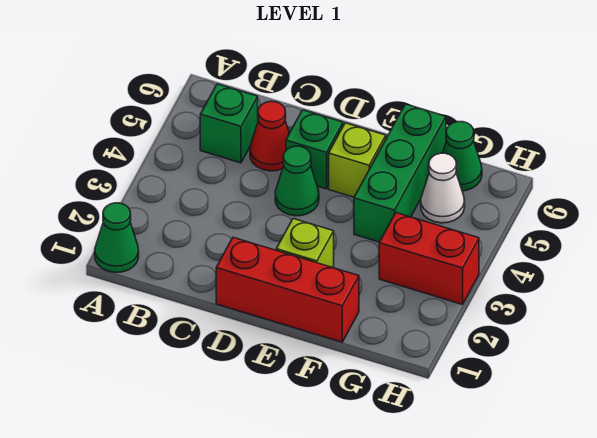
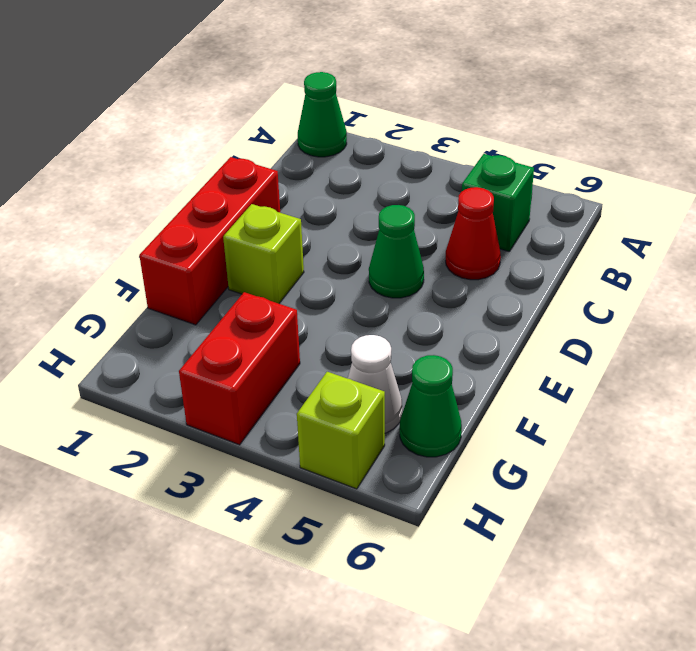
green 1x1 brick [286,110,343,189] -> none
lime 1x1 brick [329,123,386,197] -> lime 1x1 brick moved to [297,372,385,489]
green 1x3 brick [354,104,446,242] -> none

